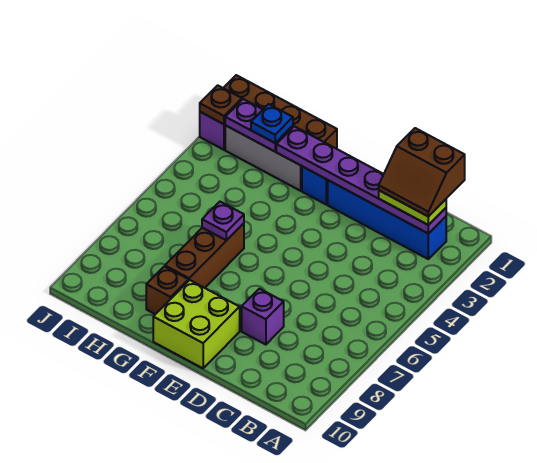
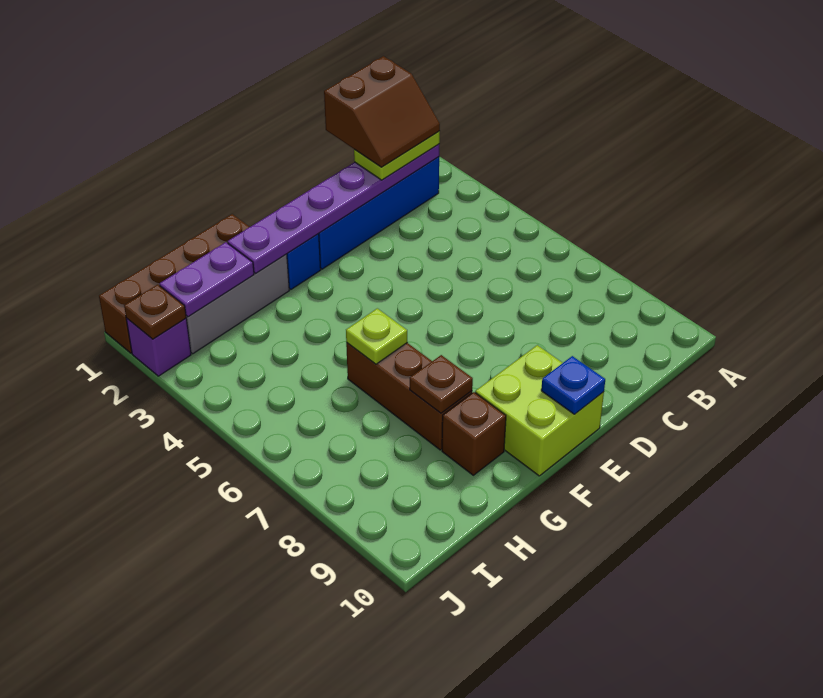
purple 1x1 brick [242,289,284,345] -> none
purple 1x1 plate [202,202,244,240] -> lime 1x1 plate [346,308,407,364]
none -> brown 1x1 plate [410,355,473,413]
blue 1x1 plate [251,104,293,143] -> blue 1x1 plate moved to [541,356,605,414]

